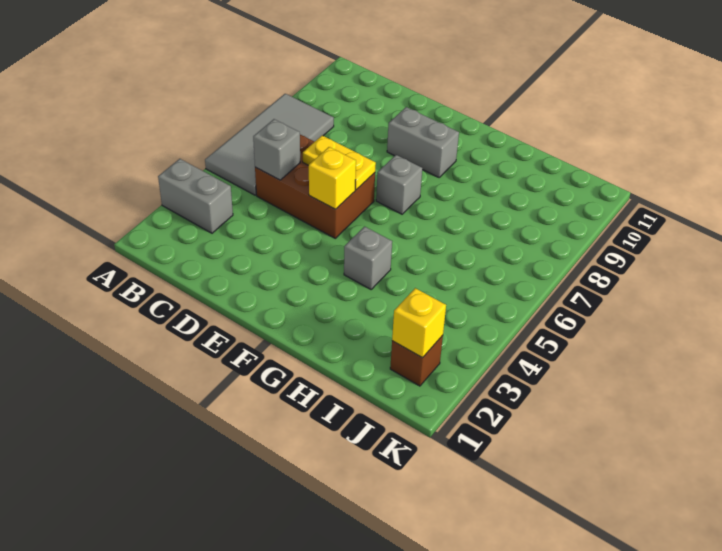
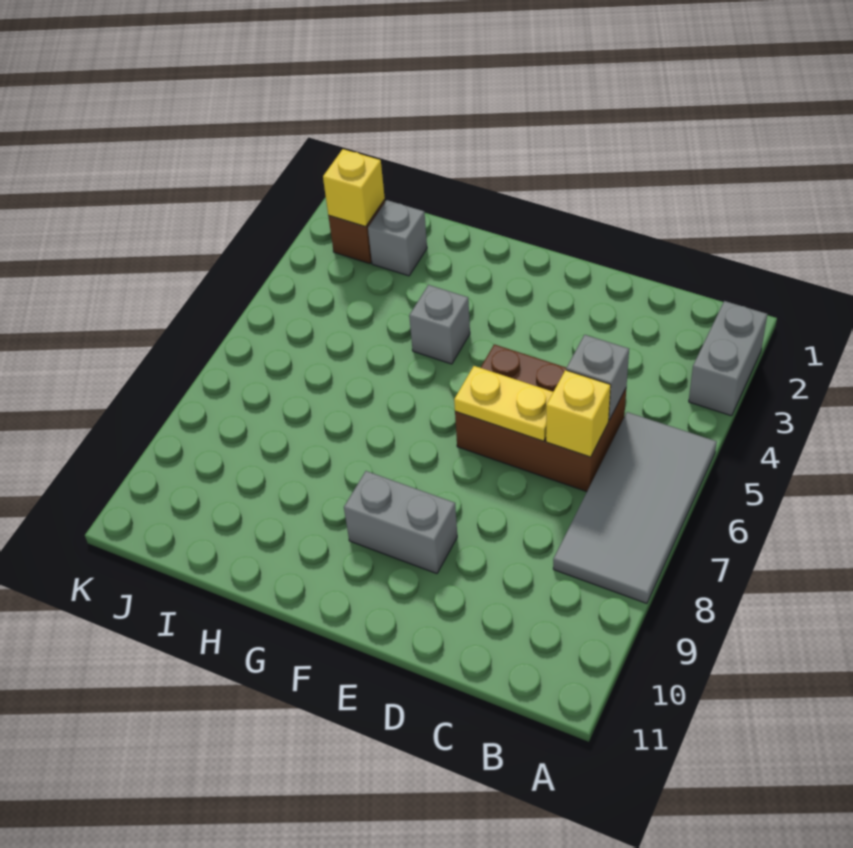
grey 1x2 brick [158,159,233,233] -> grey 1x2 brick turned to [689,301,767,416]
yellow 1x1 brick [309,147,356,209] -> yellow 1x1 brick moved to [546,370,611,457]
grey 1x1 brick [376,155,422,214] -> grey 1x1 brick moved to [368,200,427,276]

